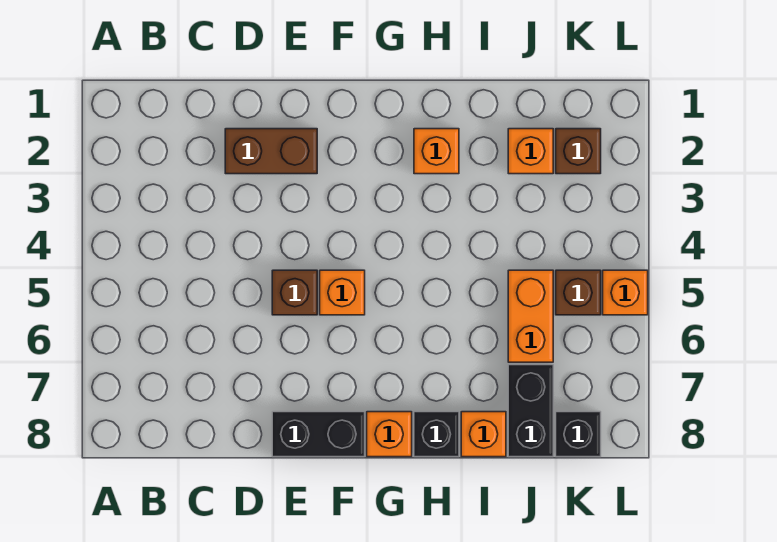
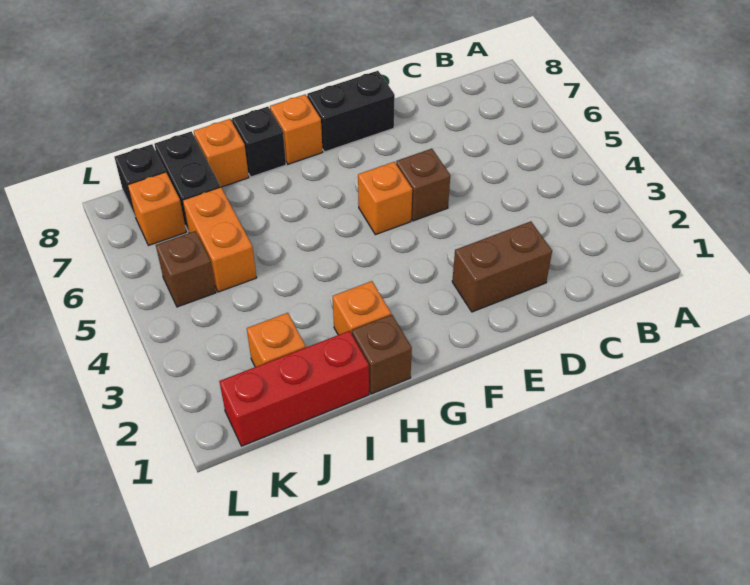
none -> red 1x3 brick [219,331,369,446]
brown 1x1 brick [556,129,601,174] -> brown 1x1 brick moved to [352,315,412,394]
orange 1x1 brick [603,270,648,315] -> orange 1x1 brick moved to [128,172,186,245]

